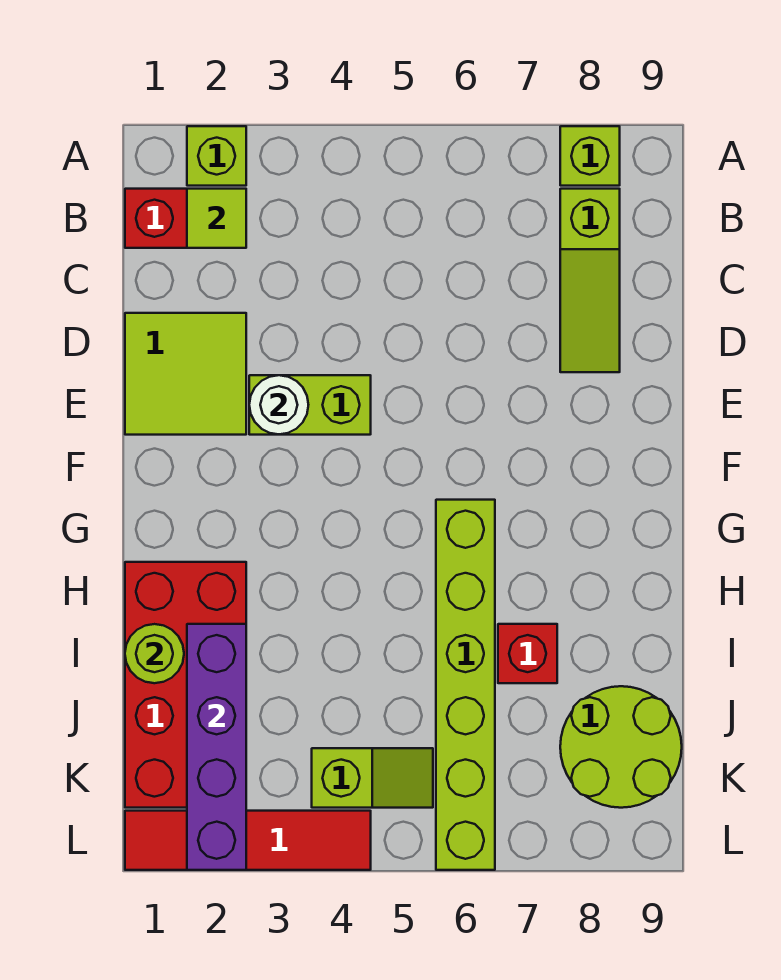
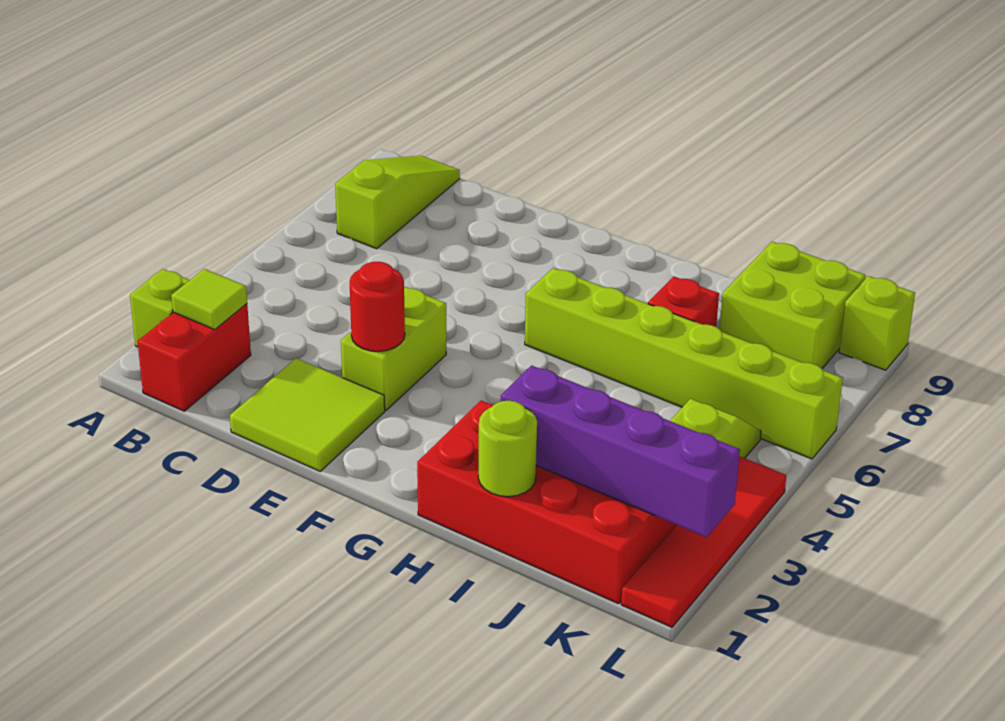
lime 1x1 brick [560,126,620,186] -> lime 1x1 brick moved to [839,276,915,370]
lime 1x3 slope [560,189,620,372] -> lime 1x3 slope turned to [335,156,460,249]
white 1x1 round brick [249,375,308,434] -> red 1x1 round brick [350,262,405,352]
lime 2x2 round brick [560,686,682,808] -> lime 2x2 brick [720,242,866,368]

